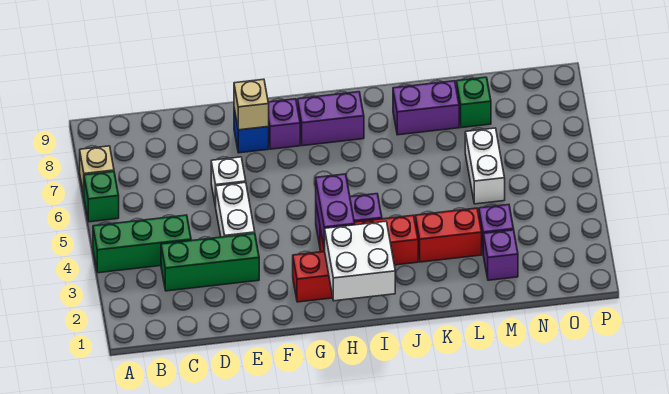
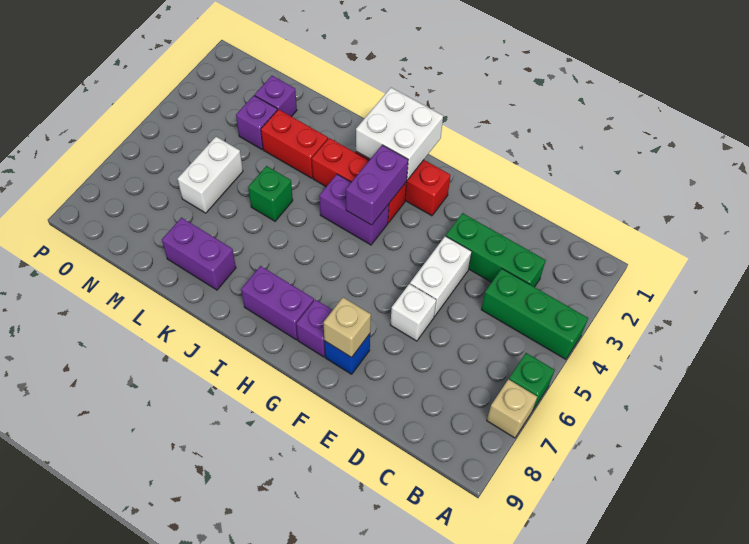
green 1x1 brick [456,77,491,128] -> green 1x1 brick moved to [248,166,293,221]

